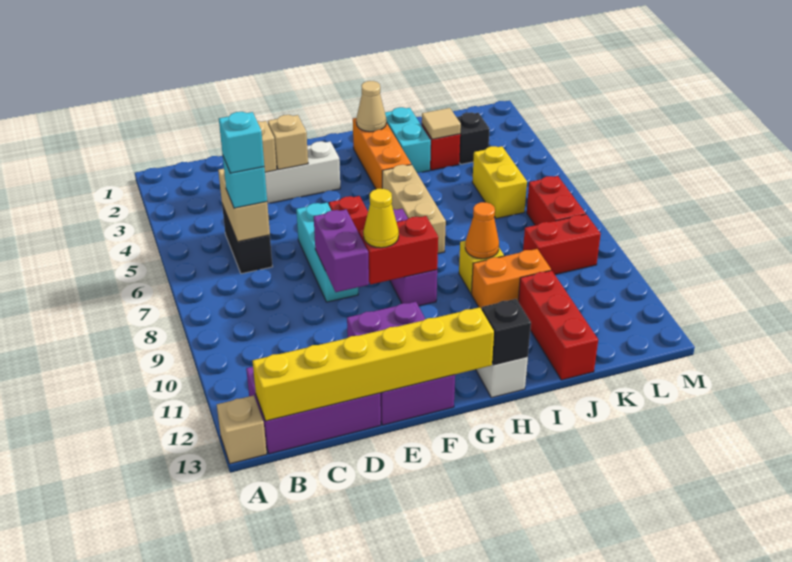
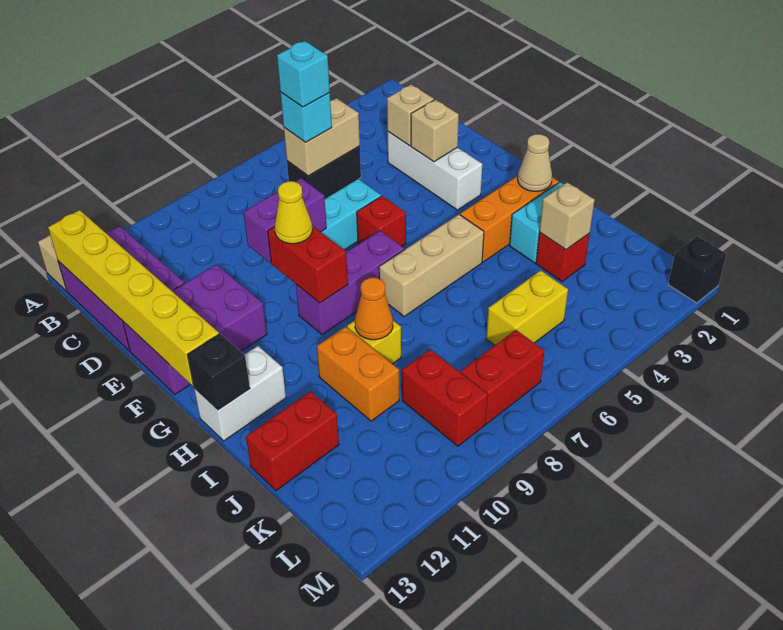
tan 1x1 tile [422,108,461,139] -> tan 1x1 brick [539,182,595,250]
red 1x3 brick [518,270,598,380] -> red 1x2 brick [246,391,339,491]
black 1x1 brick [457,112,490,164] -> black 1x1 brick moved to [668,236,727,303]

